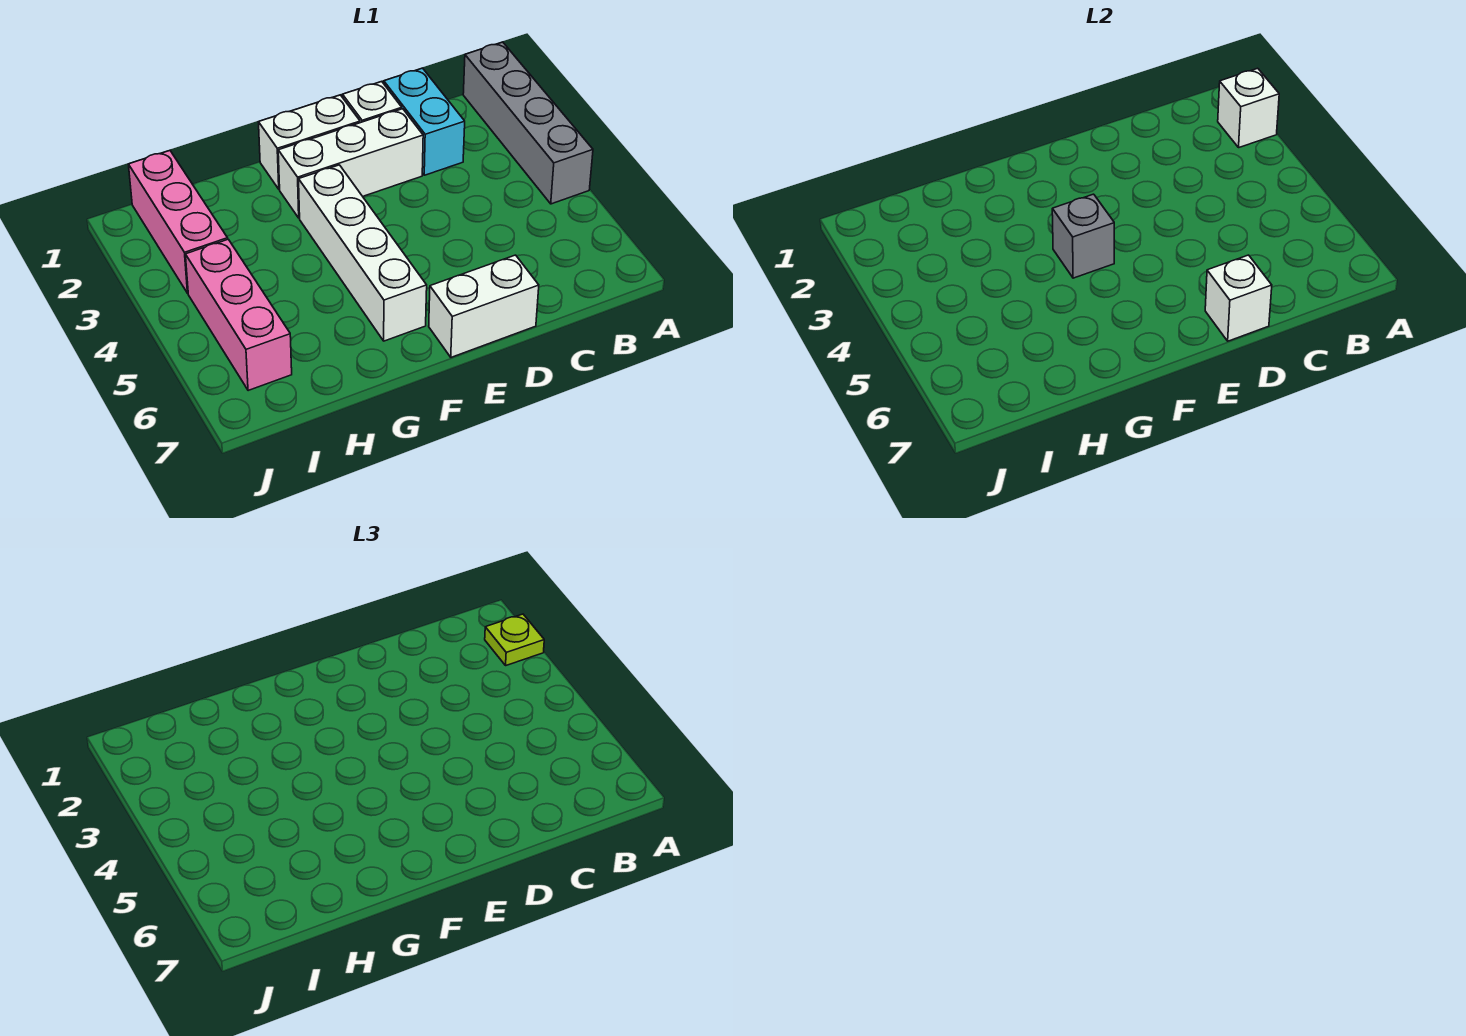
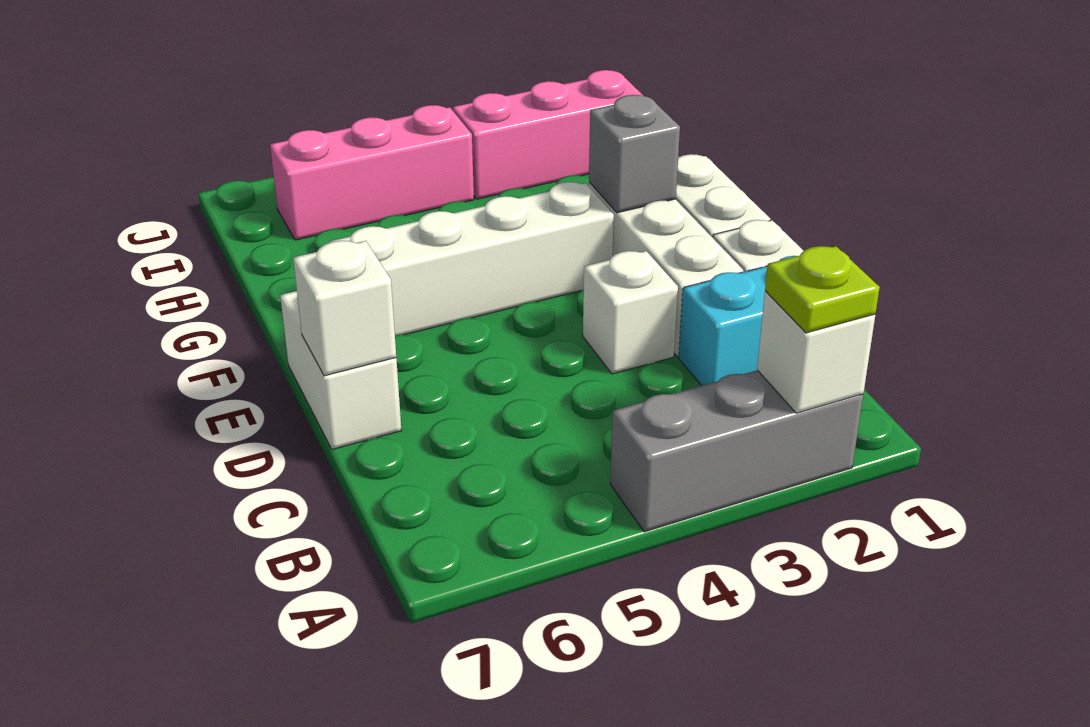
grey 1x4 brick [463,42,593,204] -> grey 1x3 brick [610,370,863,532]
none -> white 1x1 brick [583,251,678,374]
grey 1x1 brick [1052,194,1114,278] -> grey 1x1 brick moved to [589,95,680,213]

